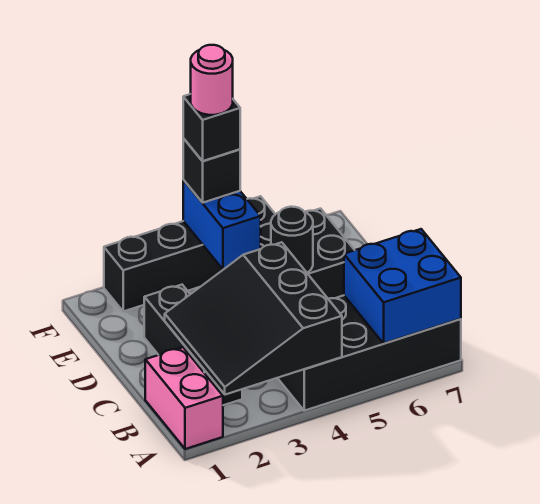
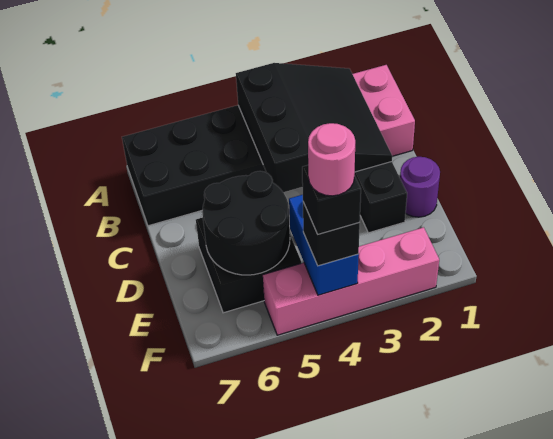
blue 2x2 brick [344,229,461,343] -> none
none -> purple 1x1 round brick [400,157,440,217]
black 1x1 round brick [271,207,313,273] -> black 2x2 round brick [202,171,290,275]
black 1x4 brick [104,196,275,311] -> pink 1x4 brick [263,227,439,335]

